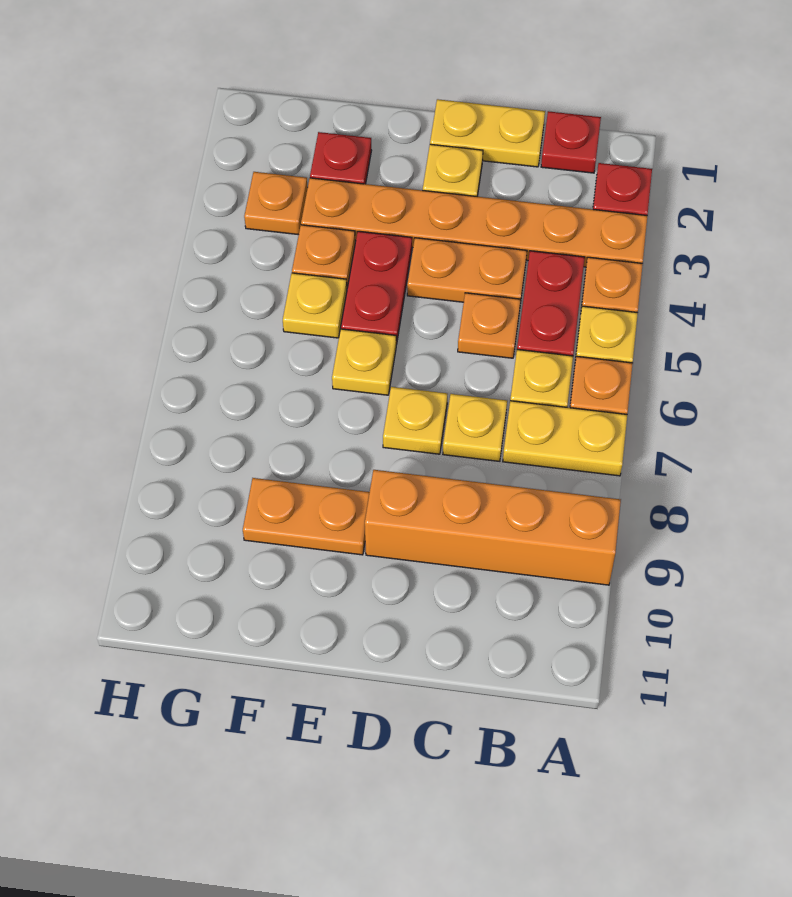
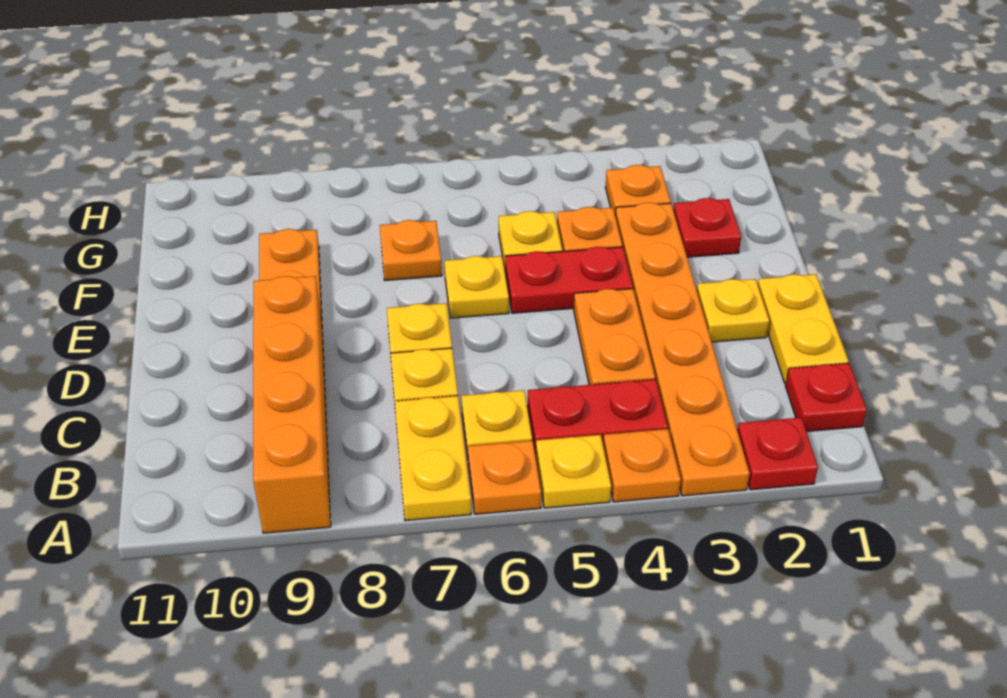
orange 1x1 plate [458,293,521,358] -> orange 1x1 plate moved to [380,220,442,280]

